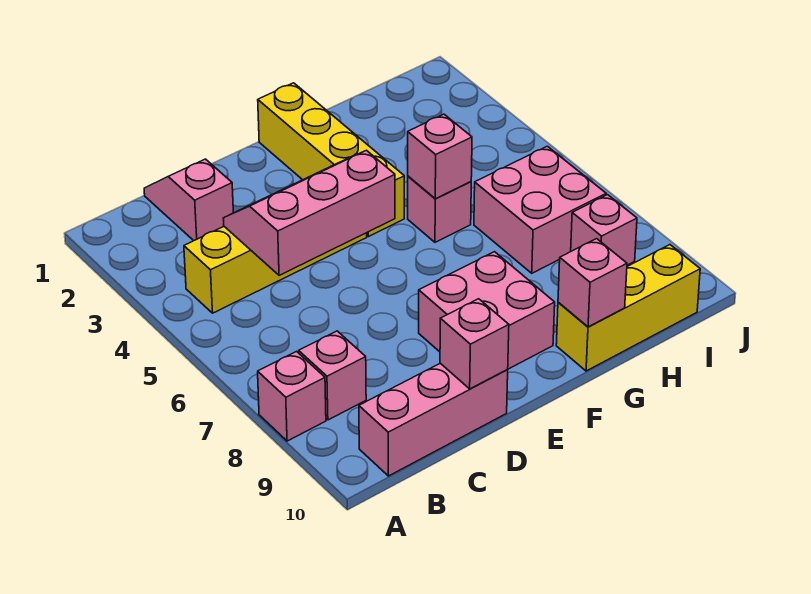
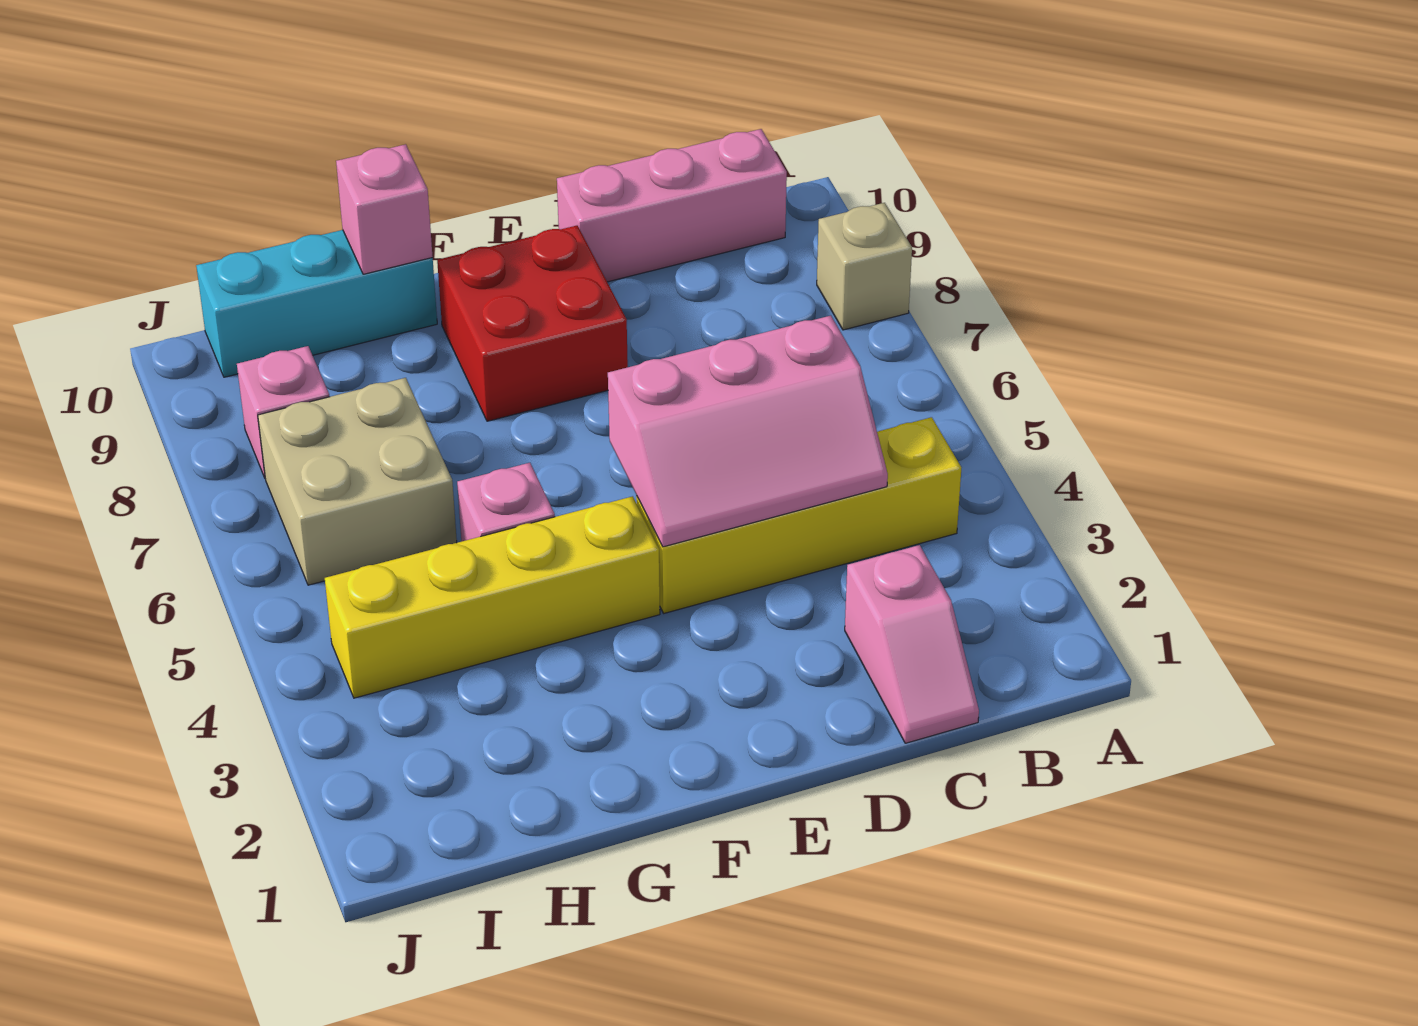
pink 1x1 brick [258,352,326,441] -> tan 1x1 brick [817,203,912,330]
pink 1x1 brick [299,331,366,420] -> none
pink 1x1 brick [440,299,509,389] -> none
pink 2x2 brick [419,252,555,369] -> red 2x2 brick [437,226,628,421]
yellow 1x4 brick [258,83,404,237] -> yellow 1x4 brick turned to [325,496,660,698]
pink 1x1 brick [408,114,472,199] -> none
yellow 1x3 brick [556,245,700,371] -> cyan 1x3 brick [196,230,437,377]
pink 2x2 brick [474,146,606,273] -> tan 2x2 brick [258,378,457,585]

